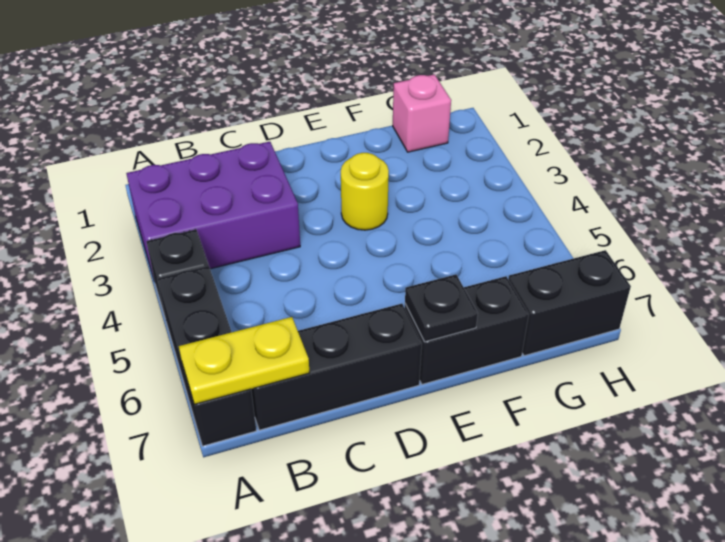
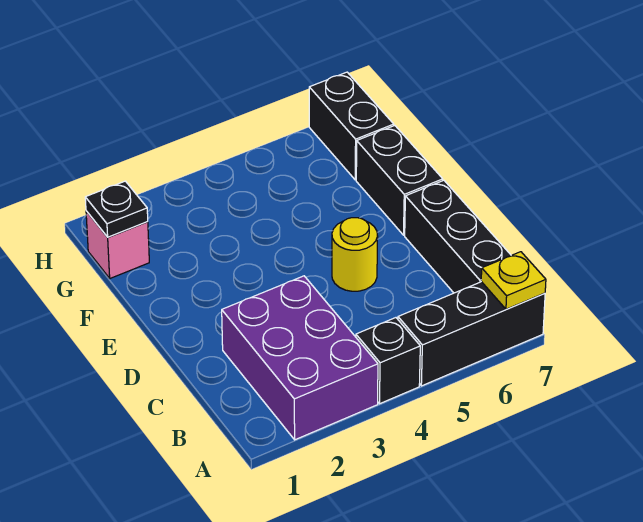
yellow 1x2 plate [179,317,310,404] -> yellow 1x1 plate [481,252,546,309]
yellow 1x1 round brick [341,153,389,230] -> yellow 1x1 round brick moved to [332,218,378,291]
black 1x1 plate [405,275,478,342] -> black 1x1 plate moved to [85,181,148,237]

